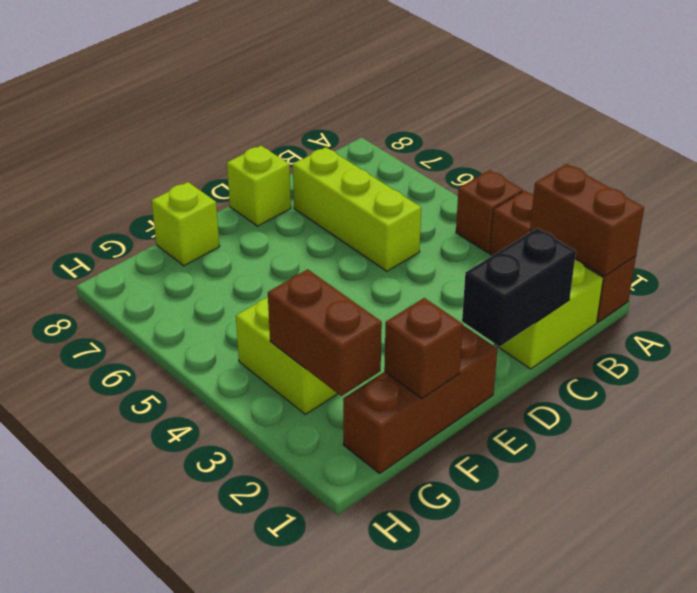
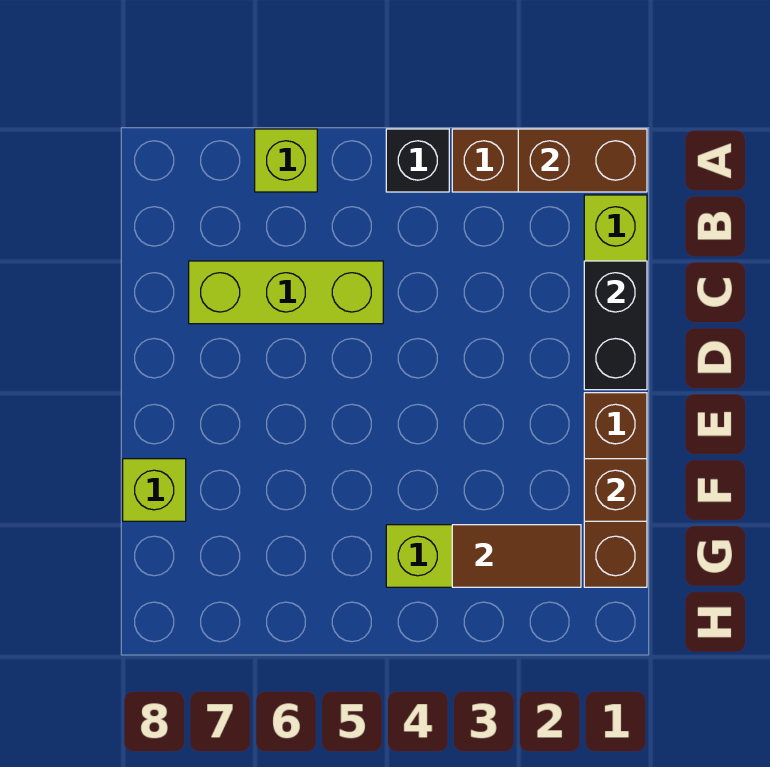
brown 1x1 brick [456,170,523,253] -> black 1x1 brick [386,129,449,192]
lime 1x1 brick [227,146,291,226] -> lime 1x1 brick moved to [255,129,317,192]
brown 1x2 brick [268,269,382,396] -> brown 1x2 tile [452,525,581,587]

